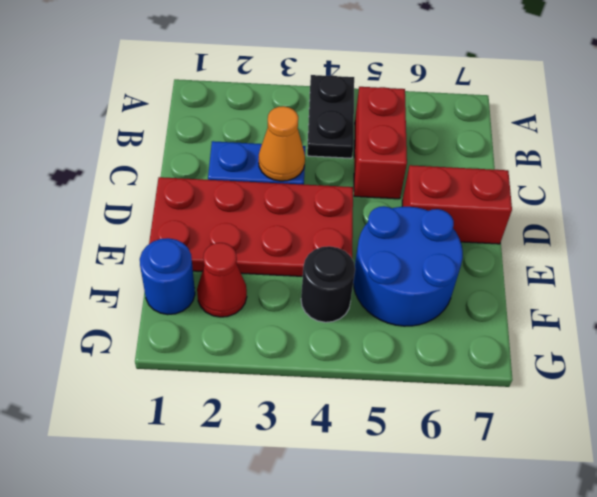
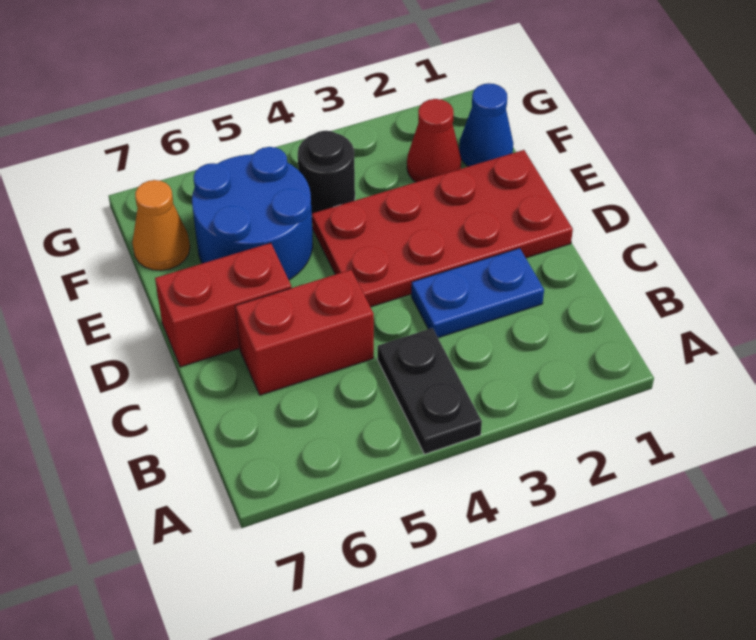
red 1x2 brick [354,87,407,199] -> red 1x2 brick turned to [235,270,374,395]
orange 1x1 cone [259,106,305,181] -> orange 1x1 cone moved to [132,180,190,271]
blue 1x1 round brick [140,238,195,315] -> blue 1x1 cone [459,83,513,166]

